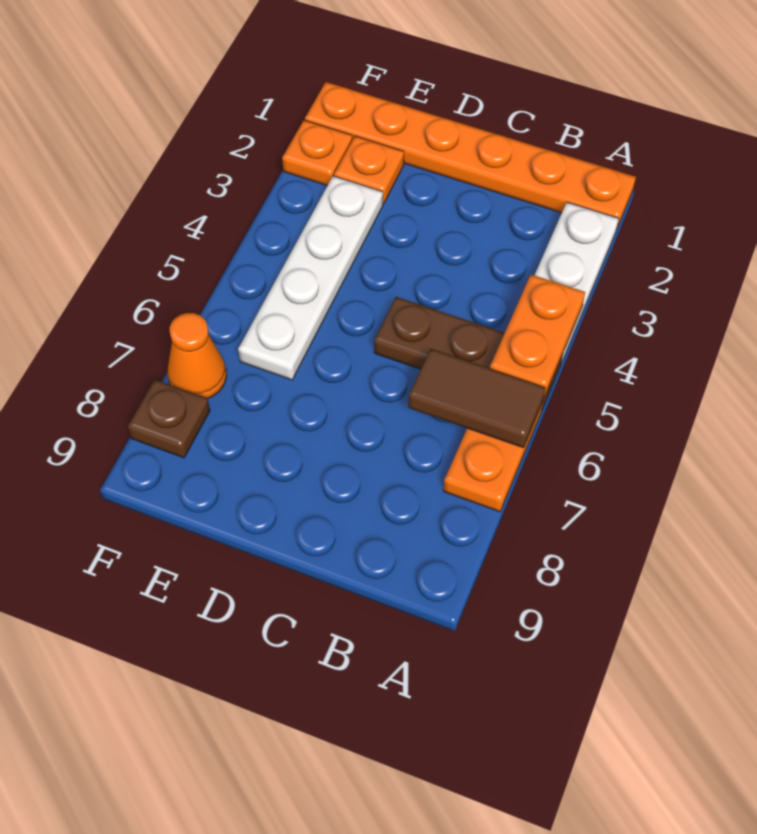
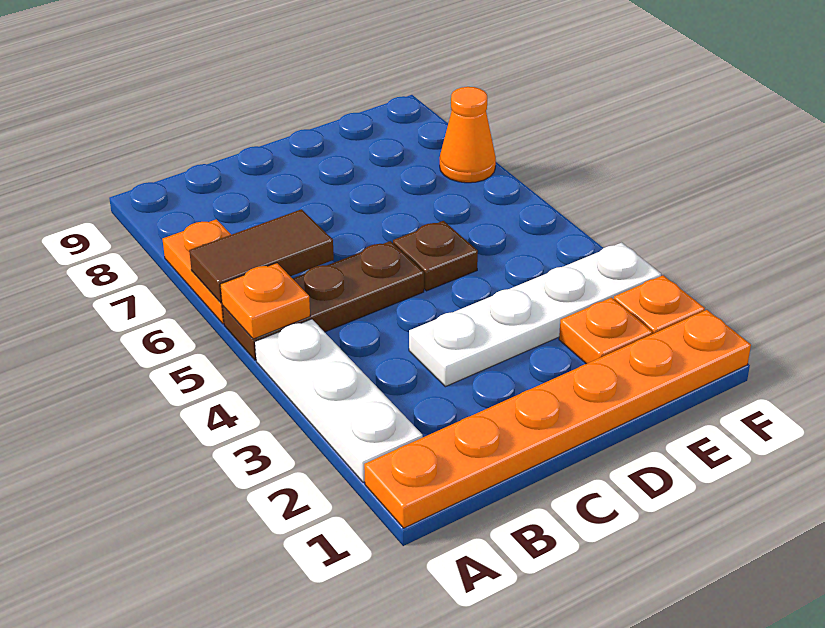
orange 1x2 plate [490,274,585,398] -> orange 1x1 plate [220,263,310,339]
white 1x4 plate [238,176,383,380] -> white 1x4 plate turned to [409,243,661,387]
brown 1x1 plate [128,380,210,458] -> brown 1x1 plate moved to [393,221,478,291]

